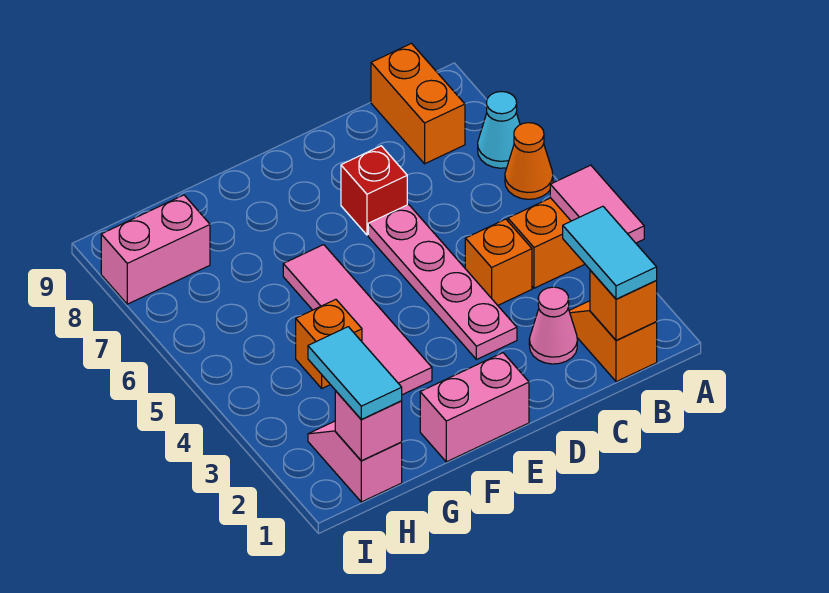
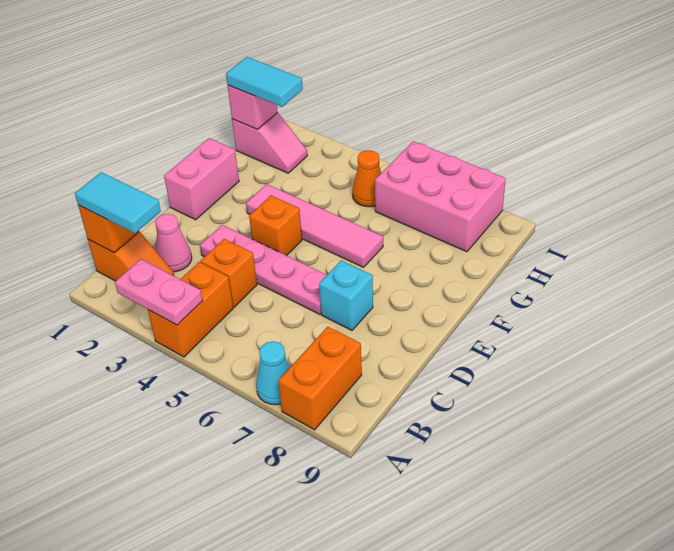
pink 1x2 tile [550,165,644,243] -> pink 1x2 plate [115,259,203,325]
orange 1x1 cone [505,123,553,199] -> orange 1x1 cone moved to [352,150,381,207]
orange 1x2 brick [371,43,465,164] -> orange 1x2 brick turned to [278,327,362,430]
red 1x1 brick [341,146,407,235] -> cyan 1x1 brick [319,261,373,330]
orange 1x1 brick [296,299,362,388] -> orange 1x1 brick moved to [249,196,302,256]
pink 1x2 brick [101,195,210,304] -> pink 2x3 brick [375,141,506,252]

